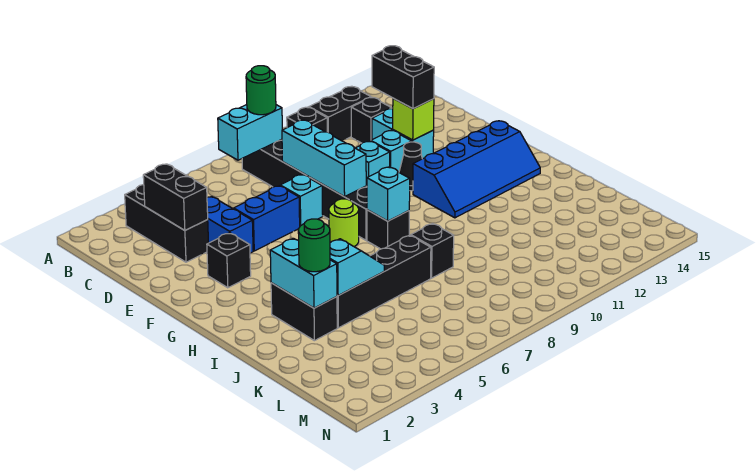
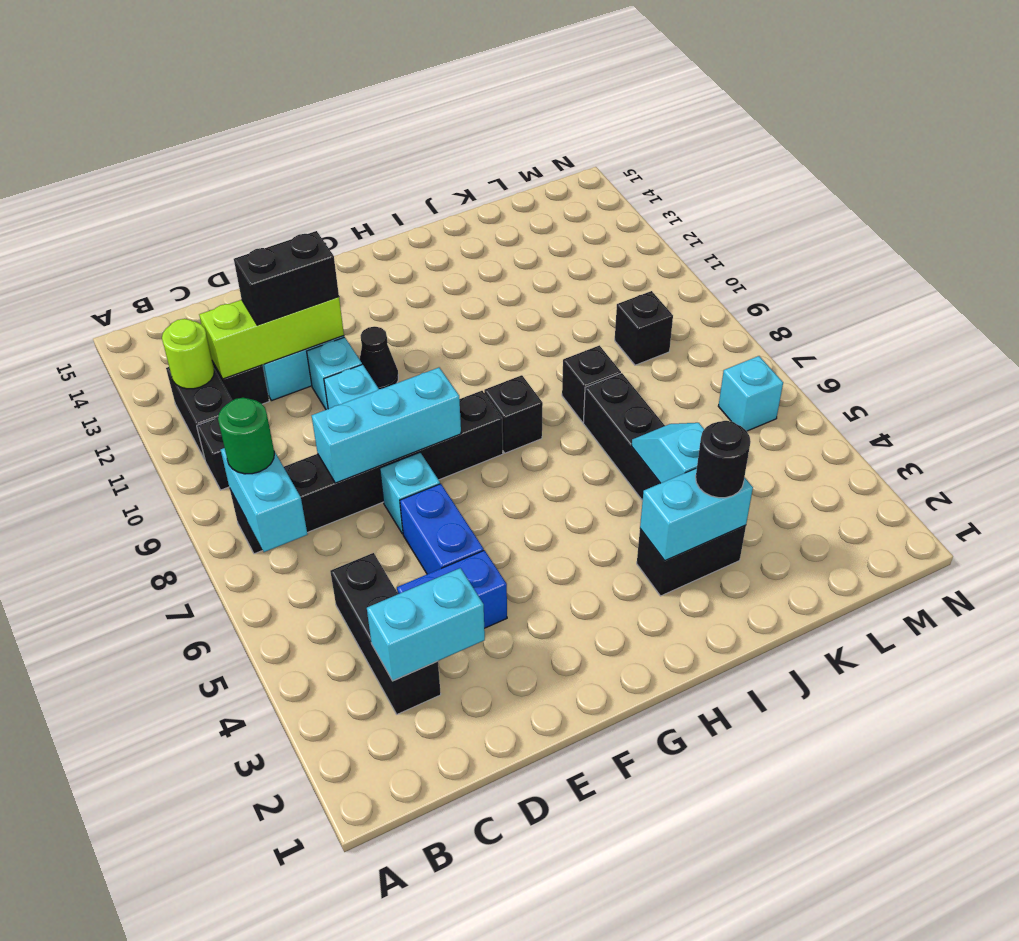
black 1x3 brick [125,184,209,262] -> black 1x3 brick turned to [330,553,441,714]
black 1x2 brick [143,164,208,230] -> cyan 1x2 brick [367,568,485,681]
lime 1x1 brick [392,98,434,140] -> lime 1x3 brick [199,297,344,379]
black 1x1 brick [207,233,251,288] -> black 1x1 brick moved to [615,291,673,365]
lime 1x1 round brick [329,199,359,247] -> lime 1x1 round brick moved to [162,319,214,389]
blue 2x4 slope [413,121,540,218] -> none
cyan 1x1 brick [367,167,410,221] -> cyan 1x1 brick moved to [718,356,783,431]
green 1x1 round brick [298,219,330,272] -> black 1x1 round brick [696,421,751,498]

